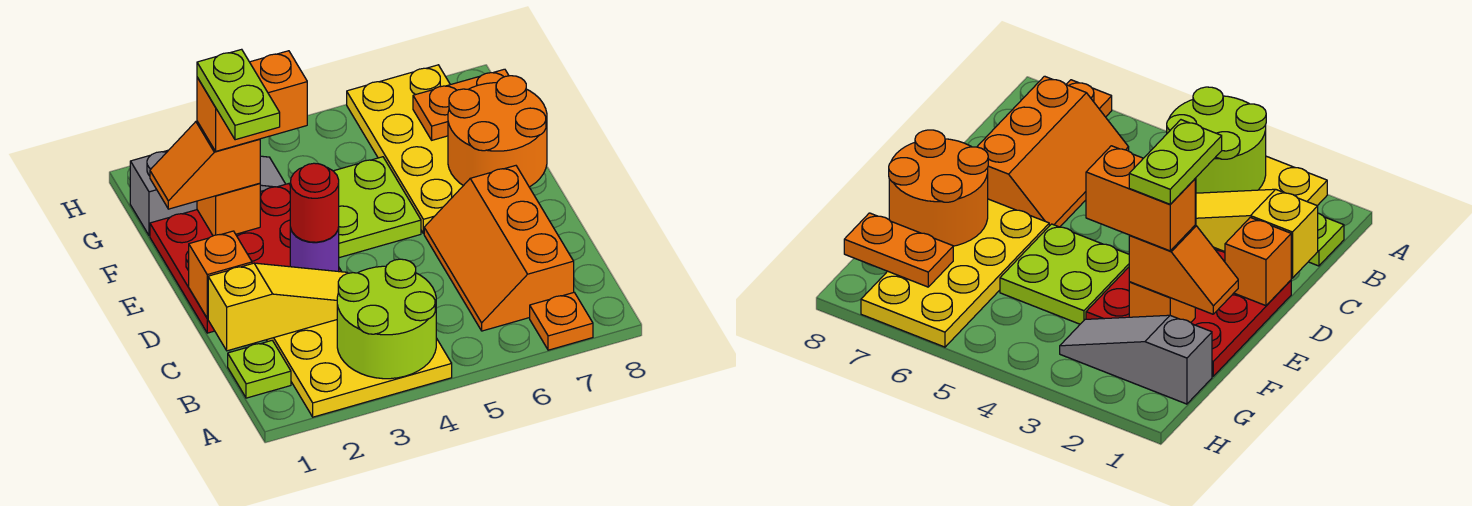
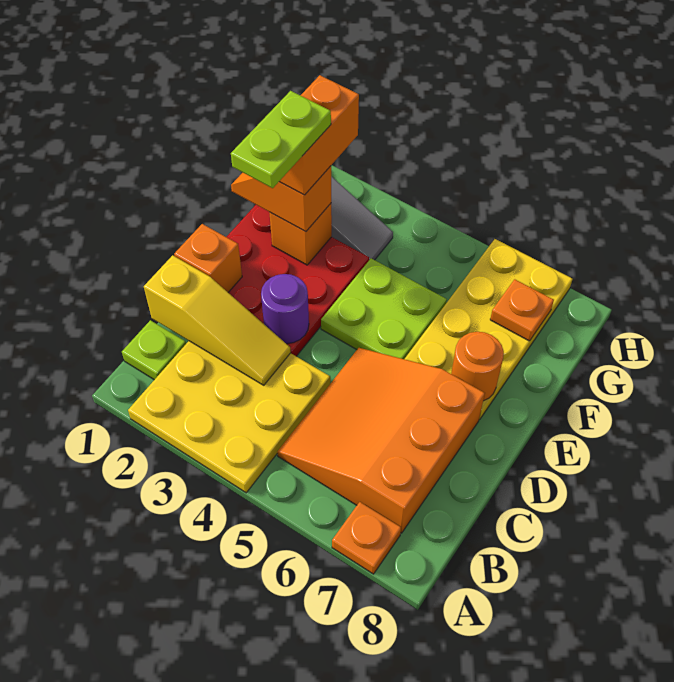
lime 2x2 round brick [337,259,436,379] -> none
orange 2x3 slope [424,166,574,331] -> orange 3x3 slope [277,348,485,533]
red 1x1 round brick [290,163,339,242] -> none
orange 2x2 round brick [448,76,547,187] -> orange 1x1 round brick [451,332,504,401]
orange 1x2 brick [197,51,307,151] -> orange 1x2 brick turned to [279,75,359,195]
orange 1x2 plate [413,69,509,140] -> orange 1x1 plate [490,279,554,341]

